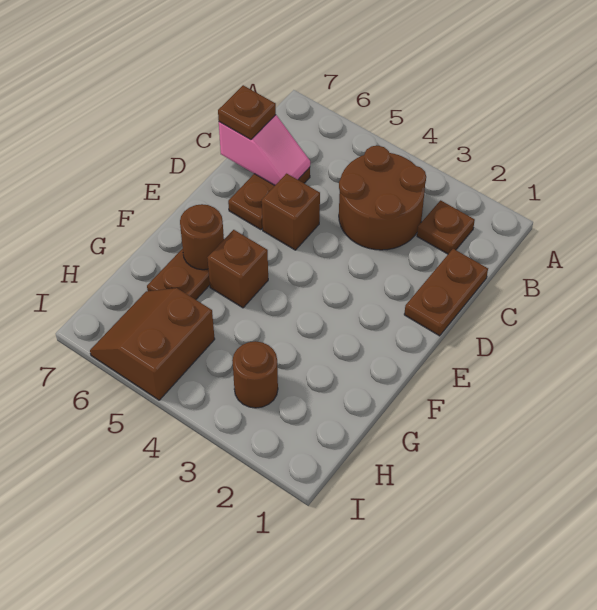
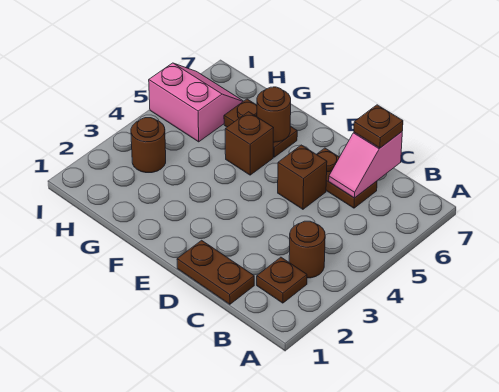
brown 2x2 round brick [339,146,426,250] -> brown 1x1 round brick [289,221,325,278]
brown 2x2 slope [90,288,215,400] -> pink 2x2 slope [149,63,243,142]

